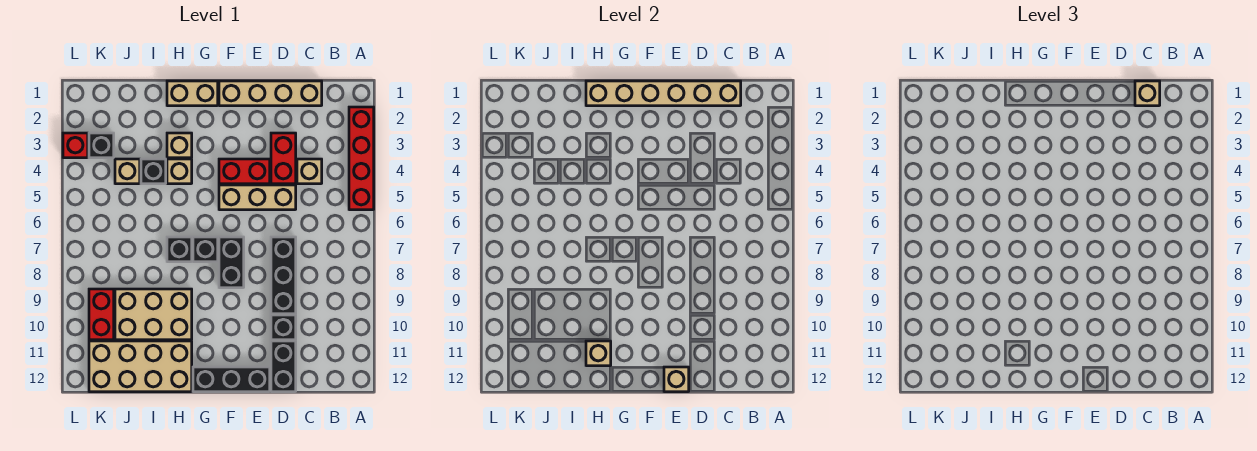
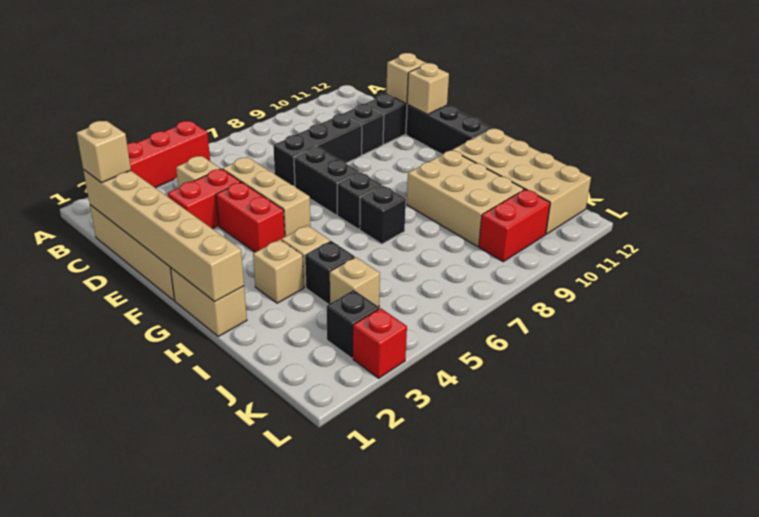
black 1x2 brick [219,237,244,288] -> black 1x2 brick turned to [294,147,359,215]
tan 1x1 brick [586,341,611,366] -> tan 1x1 brick moved to [386,53,426,104]

